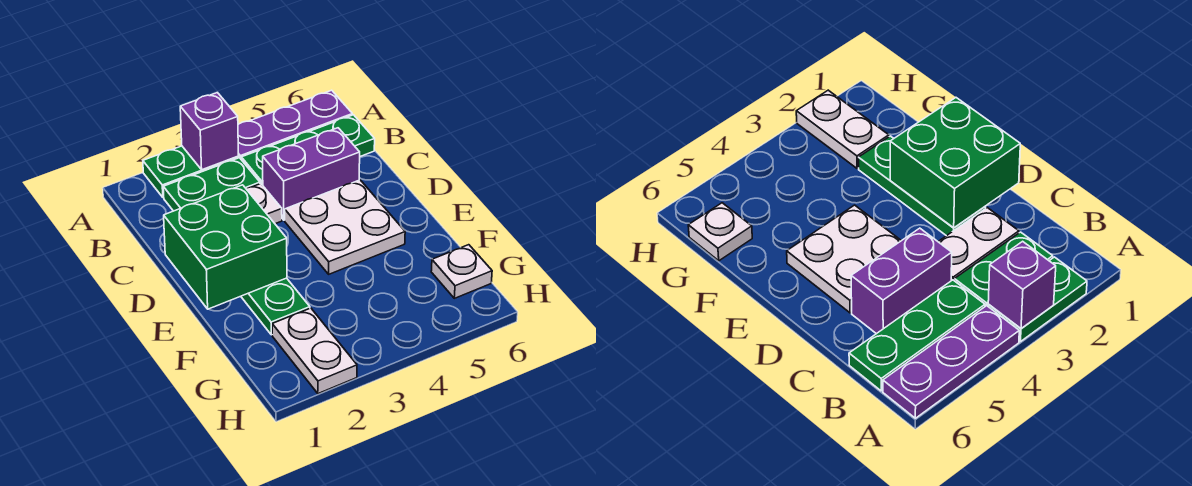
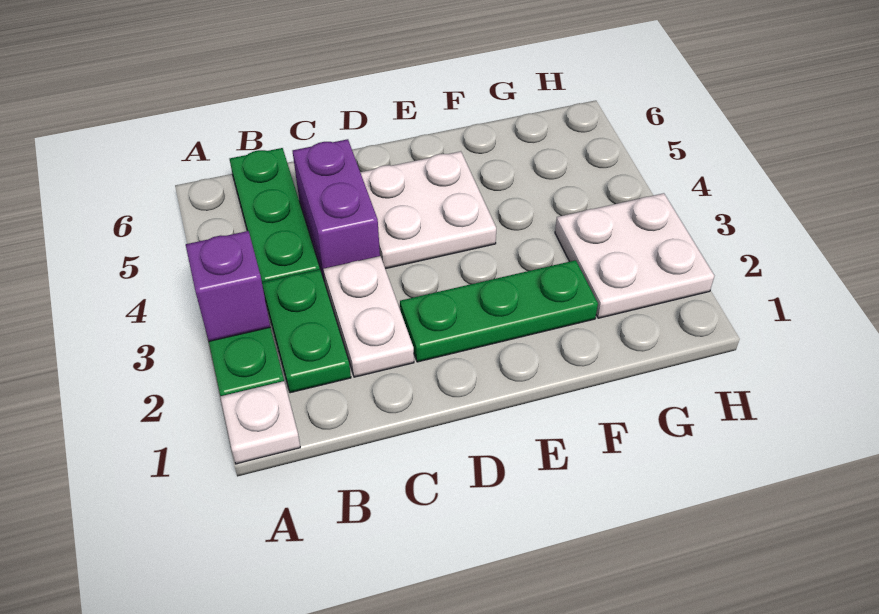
purple 1x3 plate [238,90,352,159] -> none
green 2x2 brick [164,185,287,309] -> none
white 1x2 plate [272,308,357,394] -> white 2x2 plate [555,193,714,318]
white 1x1 plate [431,245,492,298] -> white 1x1 plate moved to [220,381,300,464]

